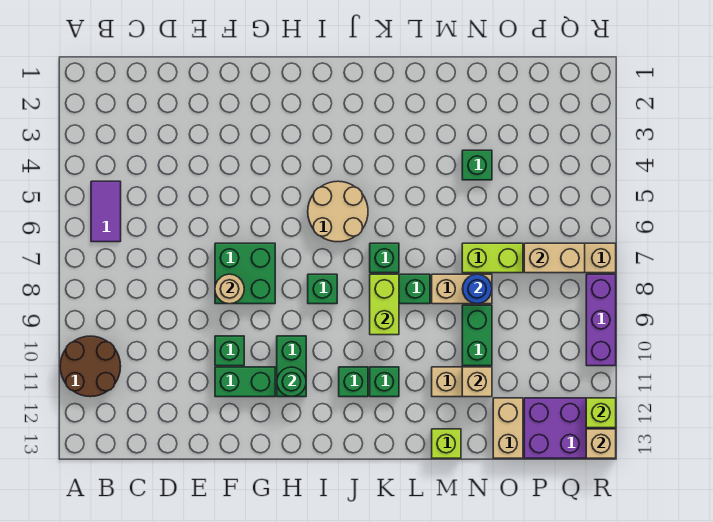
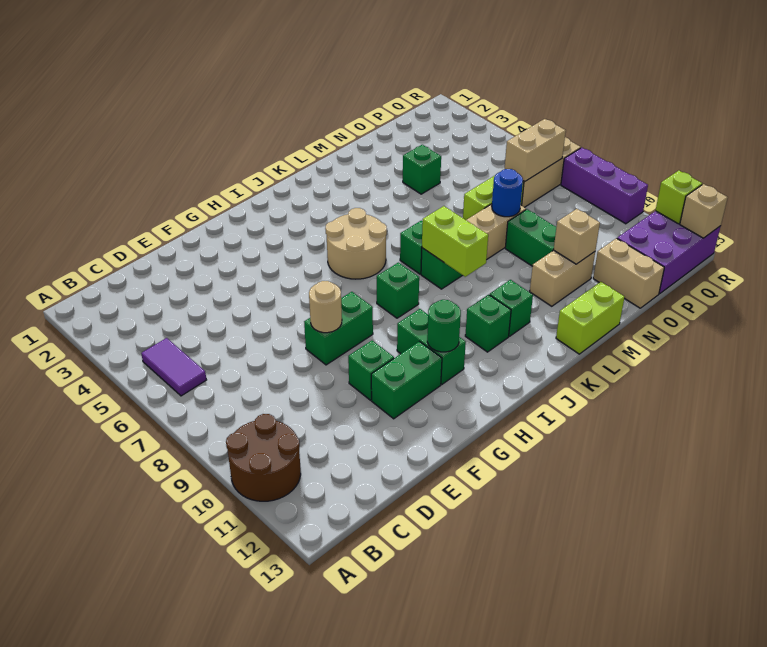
green 2x2 brick [215,243,275,304] -> green 1x2 brick [304,292,373,365]
lime 1x1 brick [432,429,461,458] -> lime 1x2 brick [556,282,624,354]

